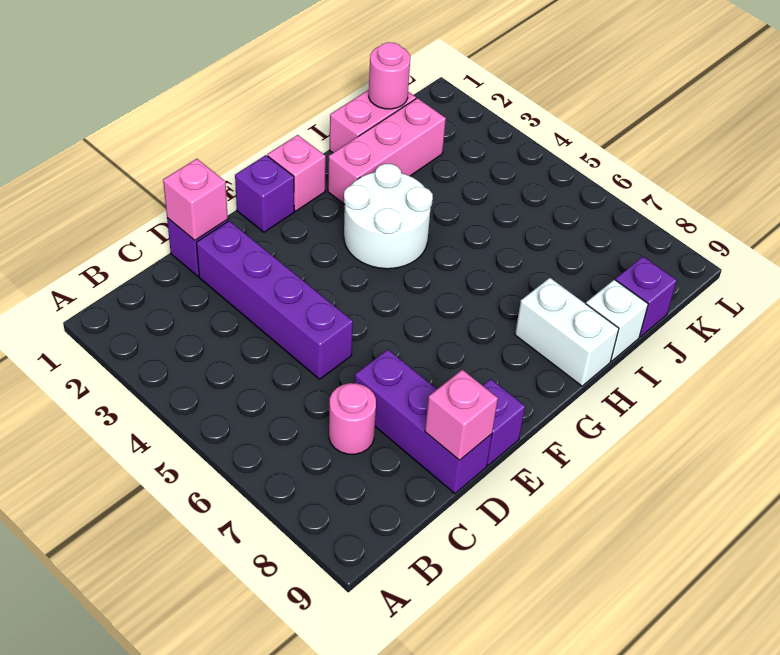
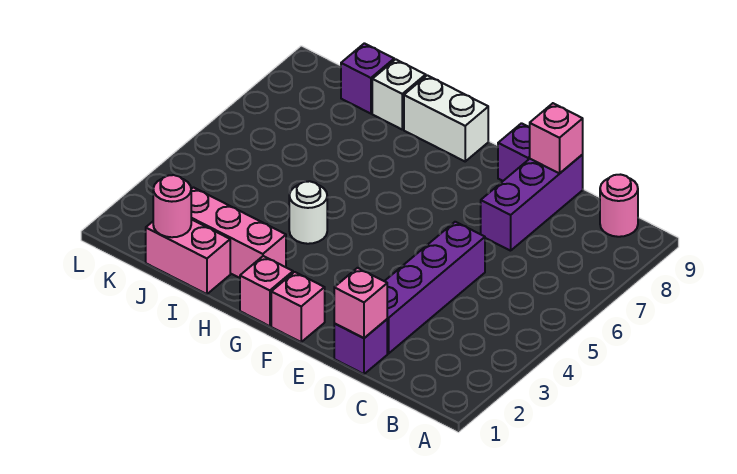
pink 1x1 round brick [329,383,376,454] -> pink 1x1 round brick moved to [600,175,638,237]
purple 1x1 brick [235,155,294,232] -> pink 1x1 brick [271,272,325,342]
white 2x2 round brick [344,164,433,269] -> white 1x1 round brick [289,181,327,244]
white 1x2 brick [515,278,619,386] -> white 1x2 brick turned to [404,75,488,161]

